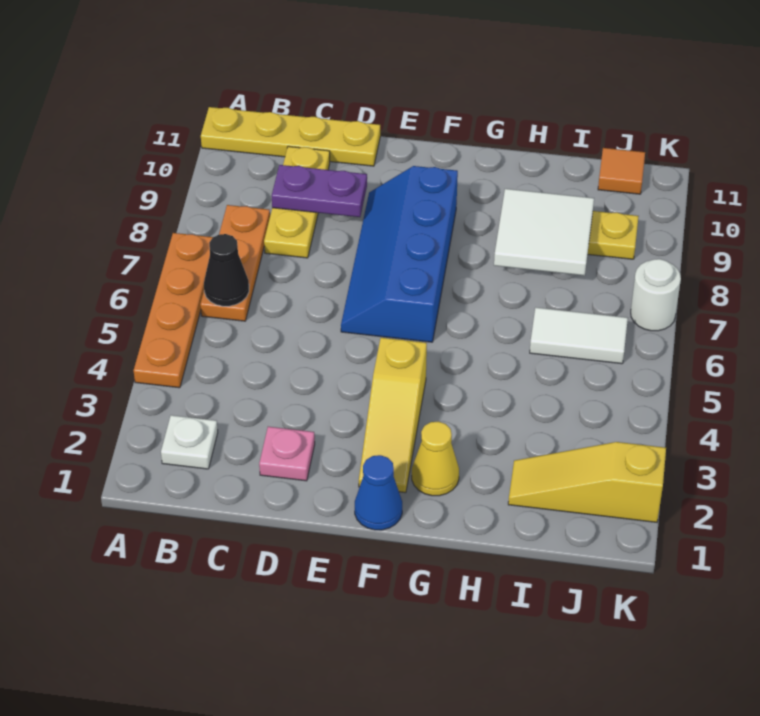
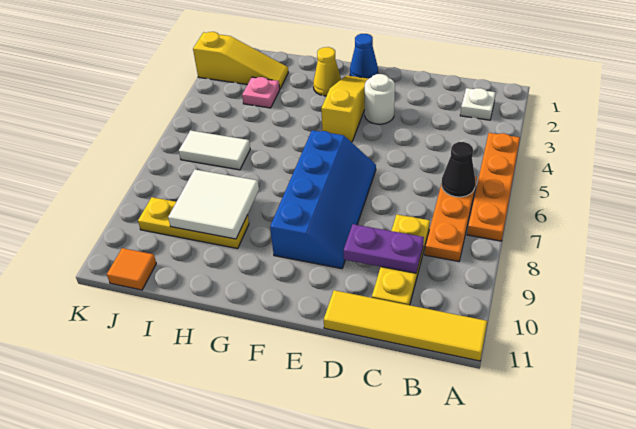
yellow 1x4 plate [201,107,380,166] -> yellow 1x4 tile [324,290,487,361]
pink 1x1 plate [259,427,315,481] -> pink 1x1 plate moved to [242,77,280,108]
white 1x1 round brick [631,259,681,331] -> white 1x1 round brick moved to [365,74,395,124]

